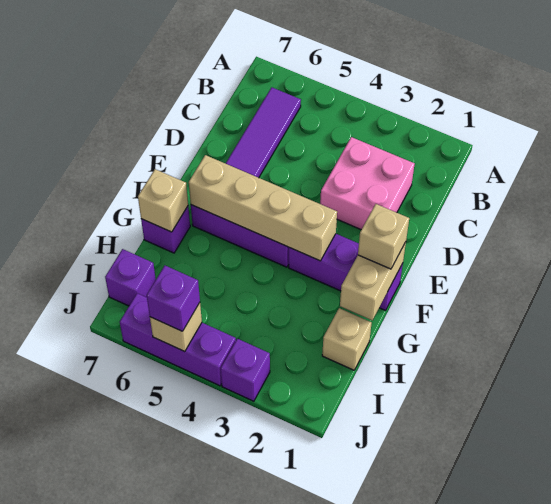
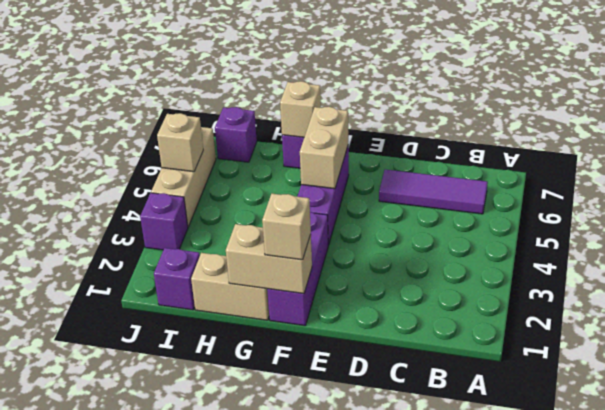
pink 2x2 brick [320,137,415,230] -> none
tan 1x4 brick [189,155,337,261] -> tan 1x2 brick [300,107,348,189]
tan 1x1 brick [322,308,372,370] -> tan 1x2 brick [191,253,269,320]
purple 1x3 brick [120,293,236,386] -> tan 1x3 brick [151,127,216,227]
purple 1x1 brick [147,266,200,331] -> purple 1x1 brick moved to [154,248,200,310]

